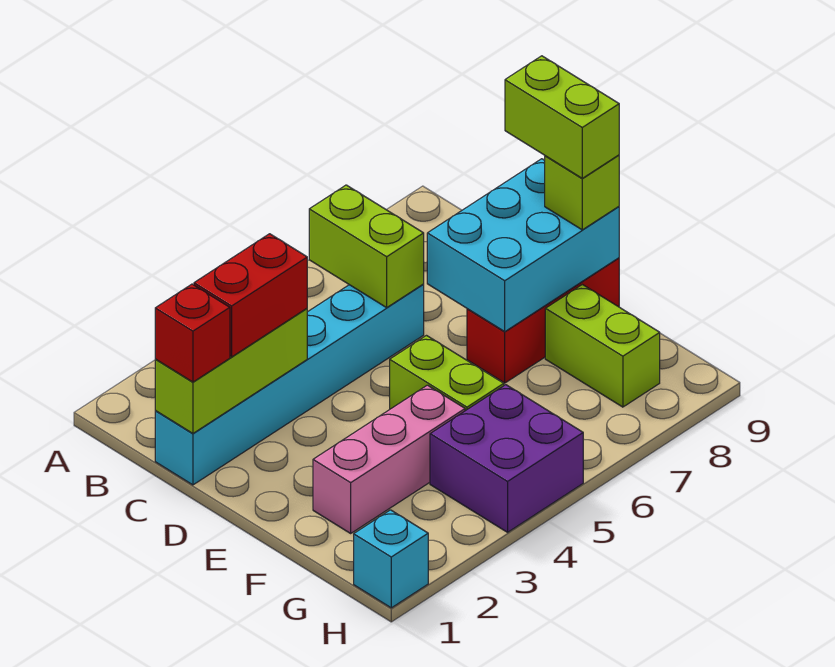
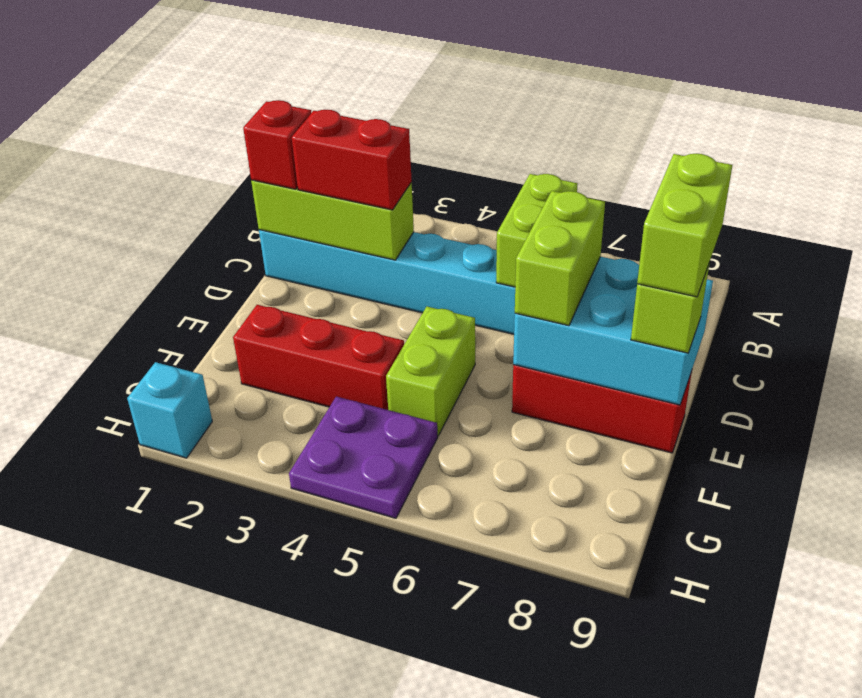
pink 1x3 brick [313,385,465,533] -> red 1x3 brick [233,305,404,410]
lime 1x2 brick [545,285,660,407] -> lime 1x2 brick moved to [515,191,605,326]
purple 2x2 brick [430,385,583,532] -> purple 2x2 plate [289,397,438,518]

